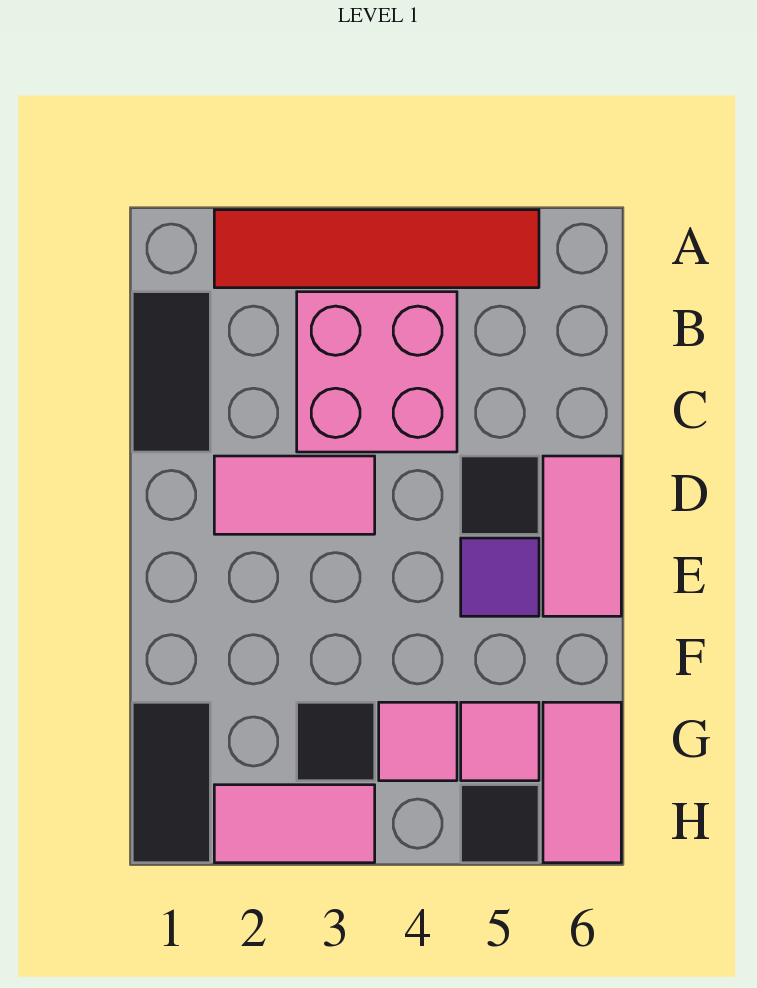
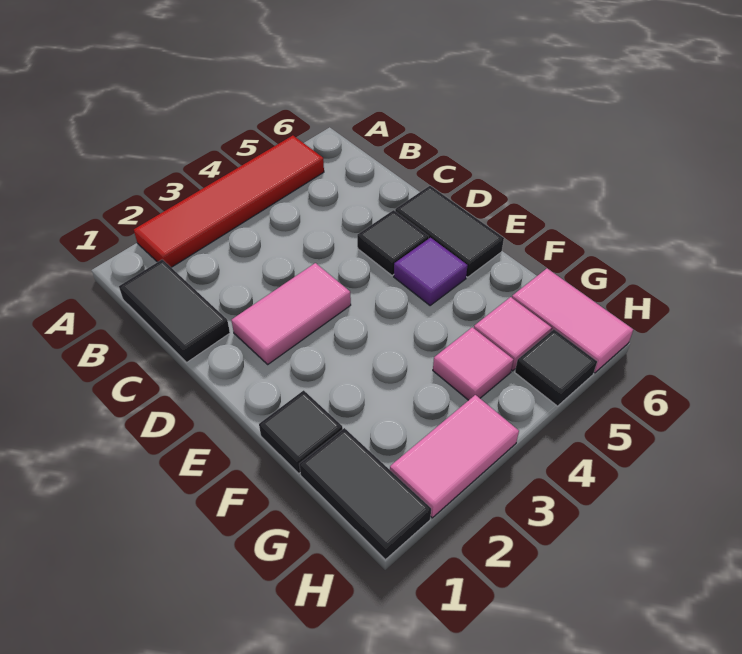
pink 2x2 brick [297,292,457,452] -> none
pink 1x2 tile [543,456,621,616] -> black 1x2 tile [395,186,504,277]
black 1x1 tile [297,702,375,781] -> black 1x1 tile moved to [259,390,343,473]

